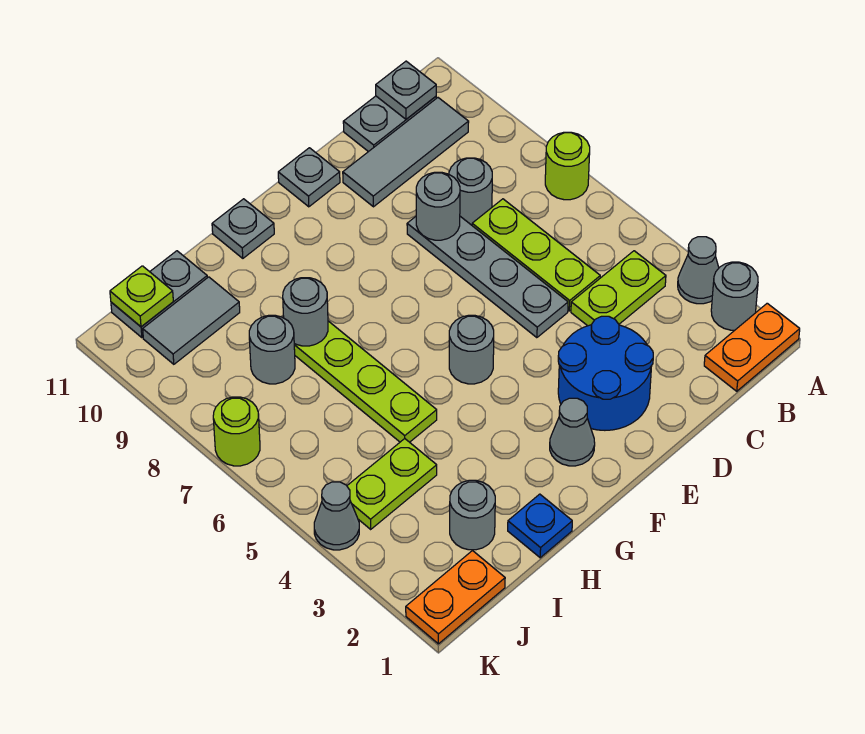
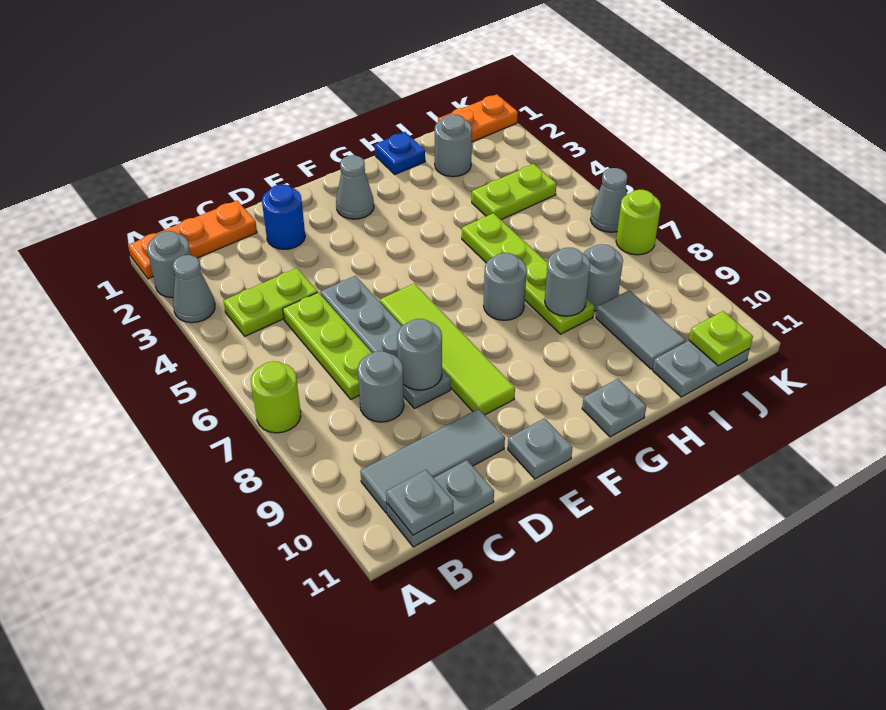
orange 1x2 plate [704,303,800,391] -> orange 1x3 plate [128,201,257,279]
blue 2x2 round brick [558,316,653,430] -> blue 1x1 round brick [262,184,305,249]
none -> lime 1x4 tile [380,283,515,415]
grey 1x1 round brick [449,315,494,384] -> grey 1x1 round brick moved to [484,253,527,320]
grey 1x2 tile [143,277,240,364] -> grey 1x2 tile turned to [596,290,686,369]
grey 1x1 cone [314,482,359,550] -> grey 1x1 cone moved to [590,168,627,232]

